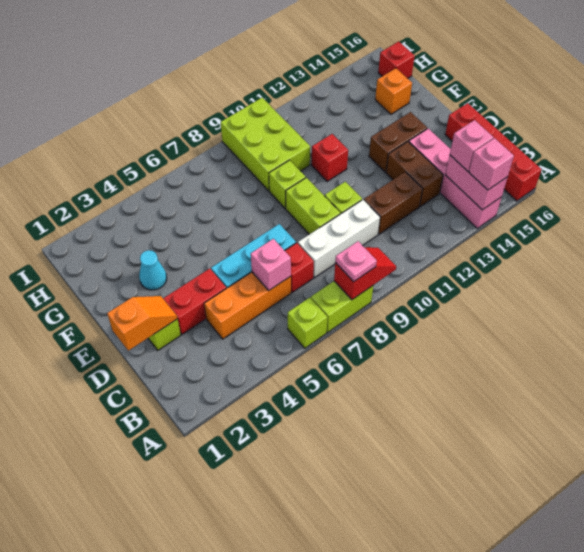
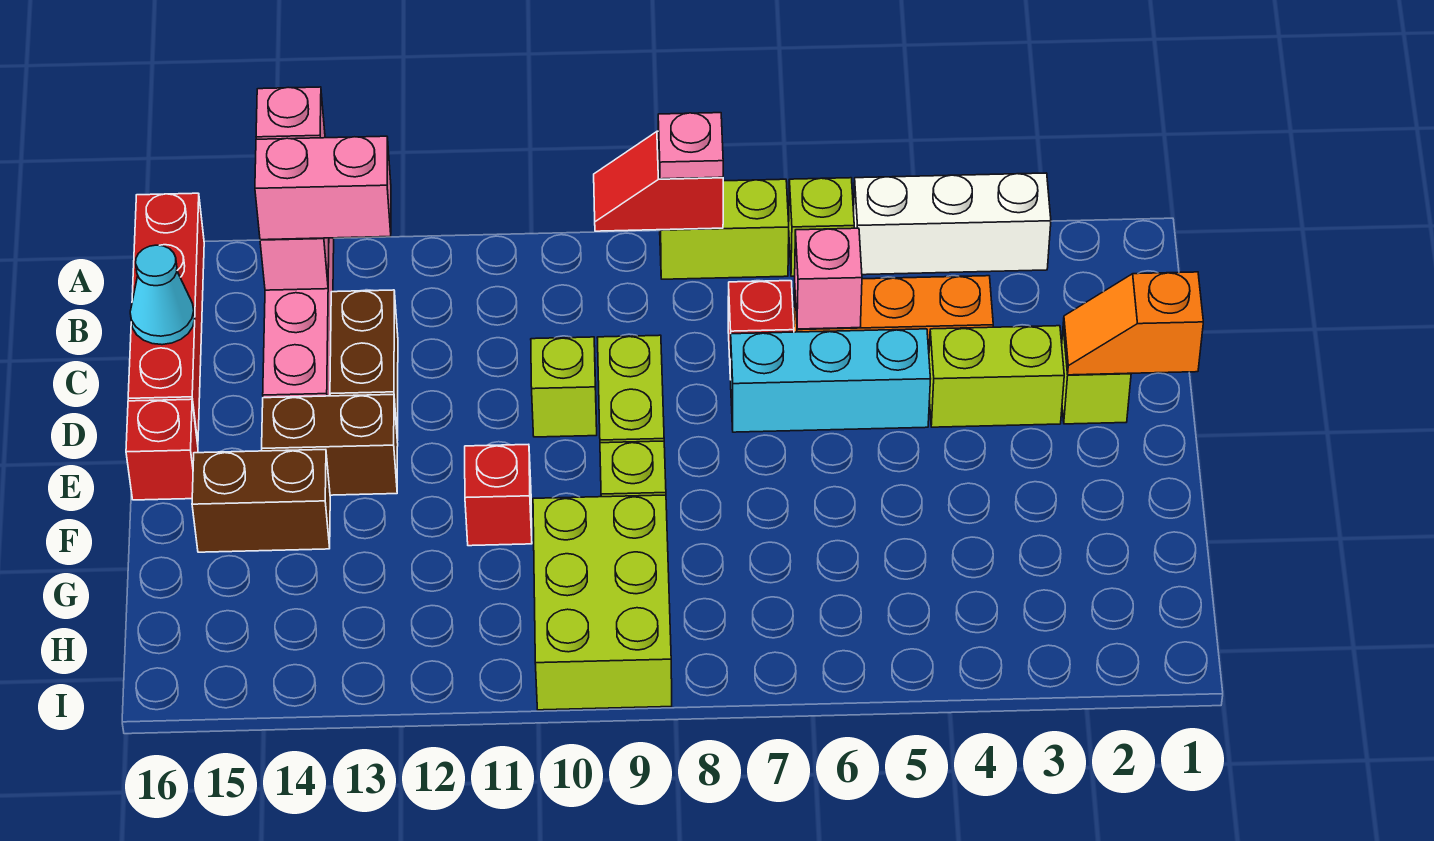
pink 1x1 brick [450,120,493,171] -> pink 1x2 brick [255,136,391,240]
white 1x3 brick [298,200,380,278] -> white 1x3 brick moved to [854,173,1051,275]
brown 1x2 brick [364,172,423,234] -> brown 1x2 brick moved to [192,450,330,552]
red 1x2 brick [163,269,226,334] -> lime 1x2 brick [929,326,1064,427]
cyan 1x1 cone [139,250,167,290] -> cyan 1x1 cone moved to [130,245,195,345]
orange 1x1 brick [375,68,412,114] -> none
red 1x1 brick [378,41,415,78] -> red 1x1 brick moved to [126,399,198,500]

